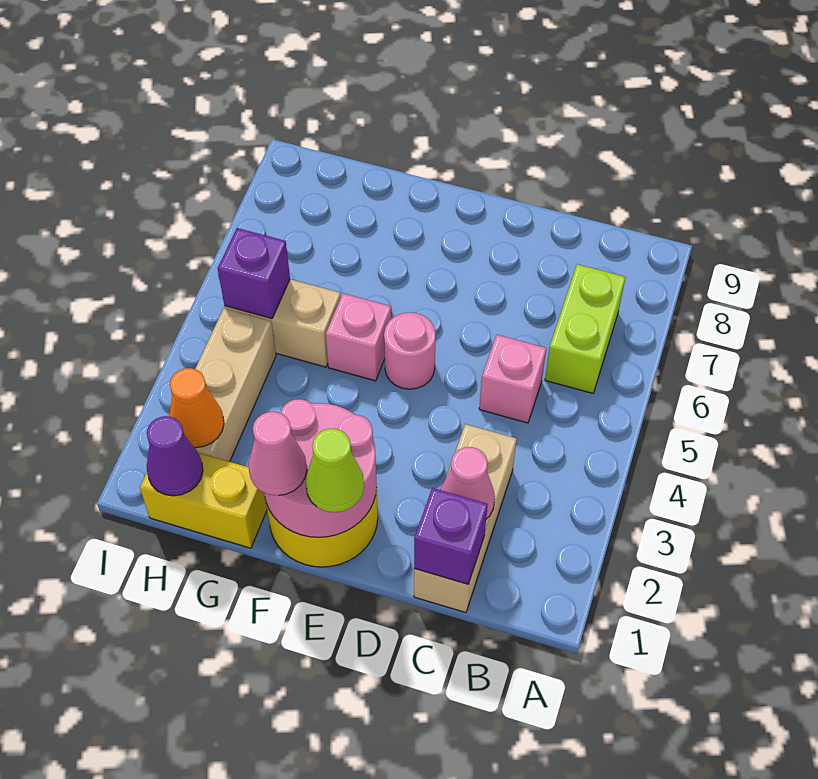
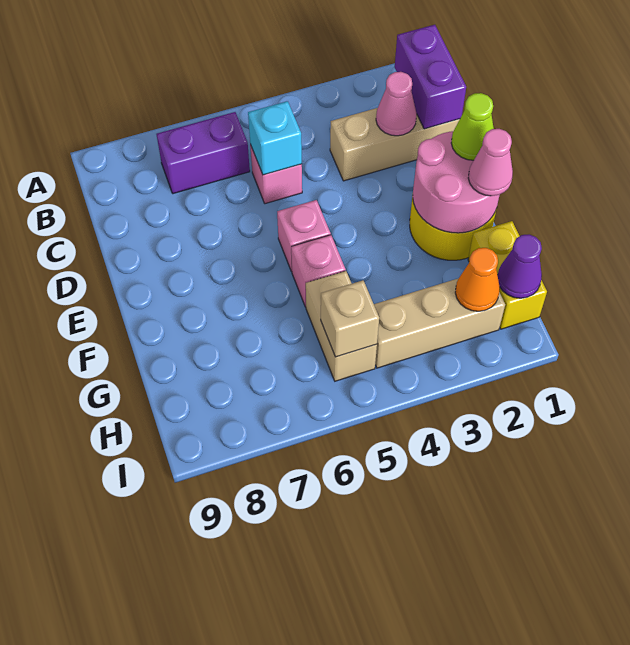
lime 1x2 brick [545,264,625,393] -> purple 1x2 brick [157,112,250,194]
purple 1x1 brick [414,488,488,584] -> purple 1x2 brick [395,25,466,129]
none -> cyan 1x1 brick [248,101,302,175]
pink 1x1 round brick [384,312,436,389] -> pink 1x1 brick [277,200,331,272]
purple 1x1 brick [218,228,290,319] -> tan 1x1 brick [321,280,379,357]

